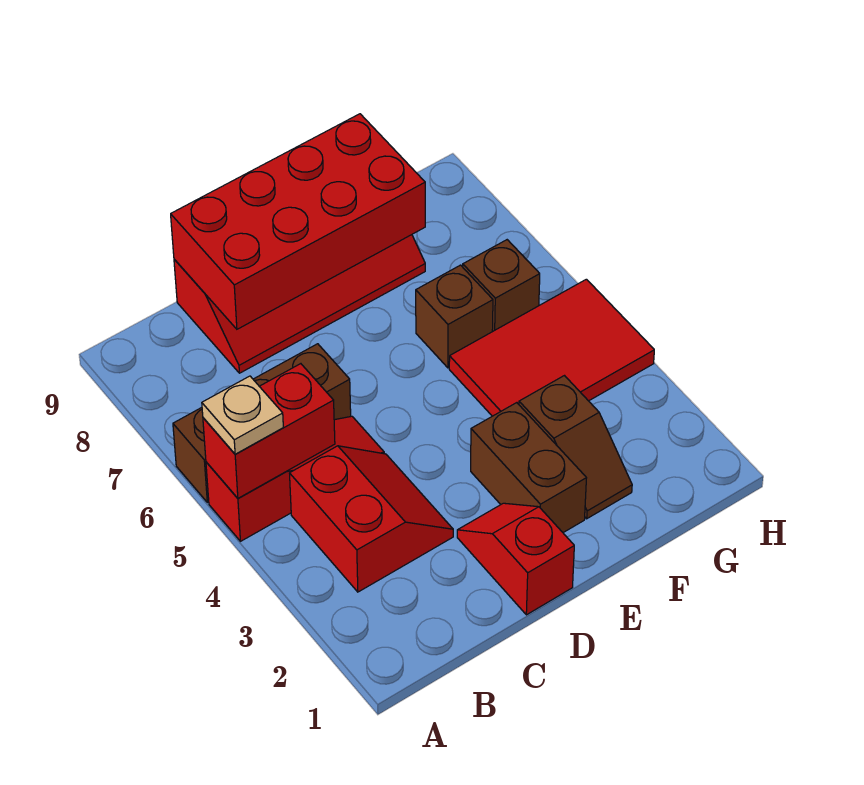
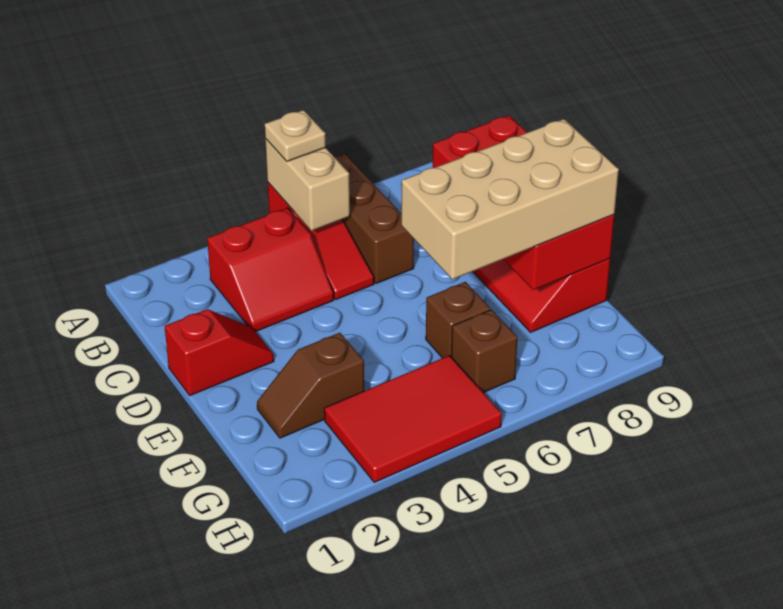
red 1x2 brick [203,364,335,498] -> tan 1x2 brick [265,139,350,231]
brown 1x2 brick [471,403,586,533] -> none
none -> tan 2x4 brick [401,119,619,279]
red 2x3 tile [449,279,654,416] -> red 2x3 tile turned to [324,355,502,482]

